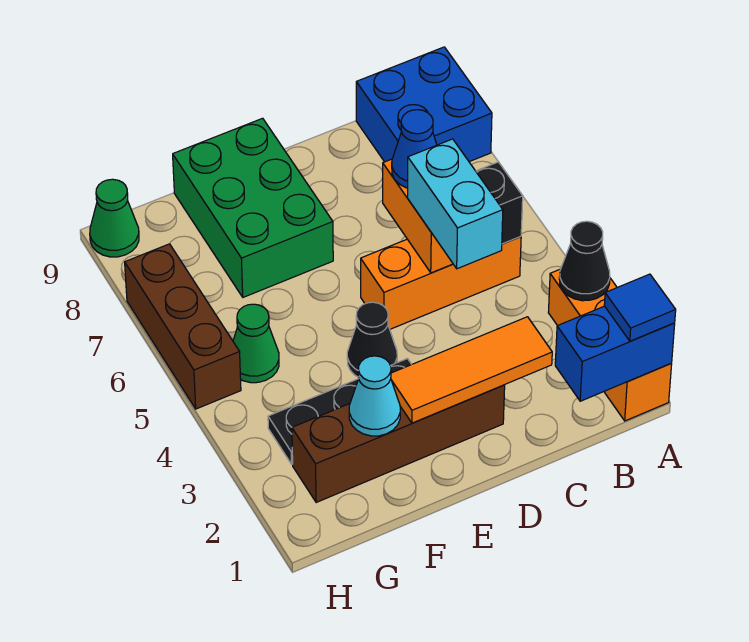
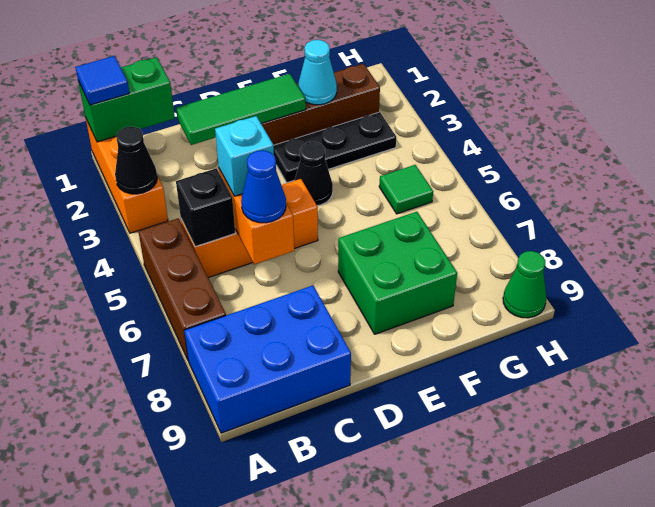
blue 1x2 brick [555,306,675,401] -> green 1x2 brick [78,57,175,142]
blue 2x2 brick [356,47,492,162] -> blue 2x3 brick [184,286,351,433]
orange 1x3 tile [391,317,552,423] -> green 1x3 tile [176,74,306,145]
cyan 1x2 brick [407,139,503,269] -> cyan 1x1 brick [215,116,274,196]
green 2x3 brick [173,118,333,297] -> green 2x2 brick [338,212,457,334]
green 1x1 cone [233,304,279,383] -> green 1x1 tile [379,165,433,214]
brown 1x3 brick [125,244,241,409] -> brown 1x3 brick moved to [138,218,226,361]

